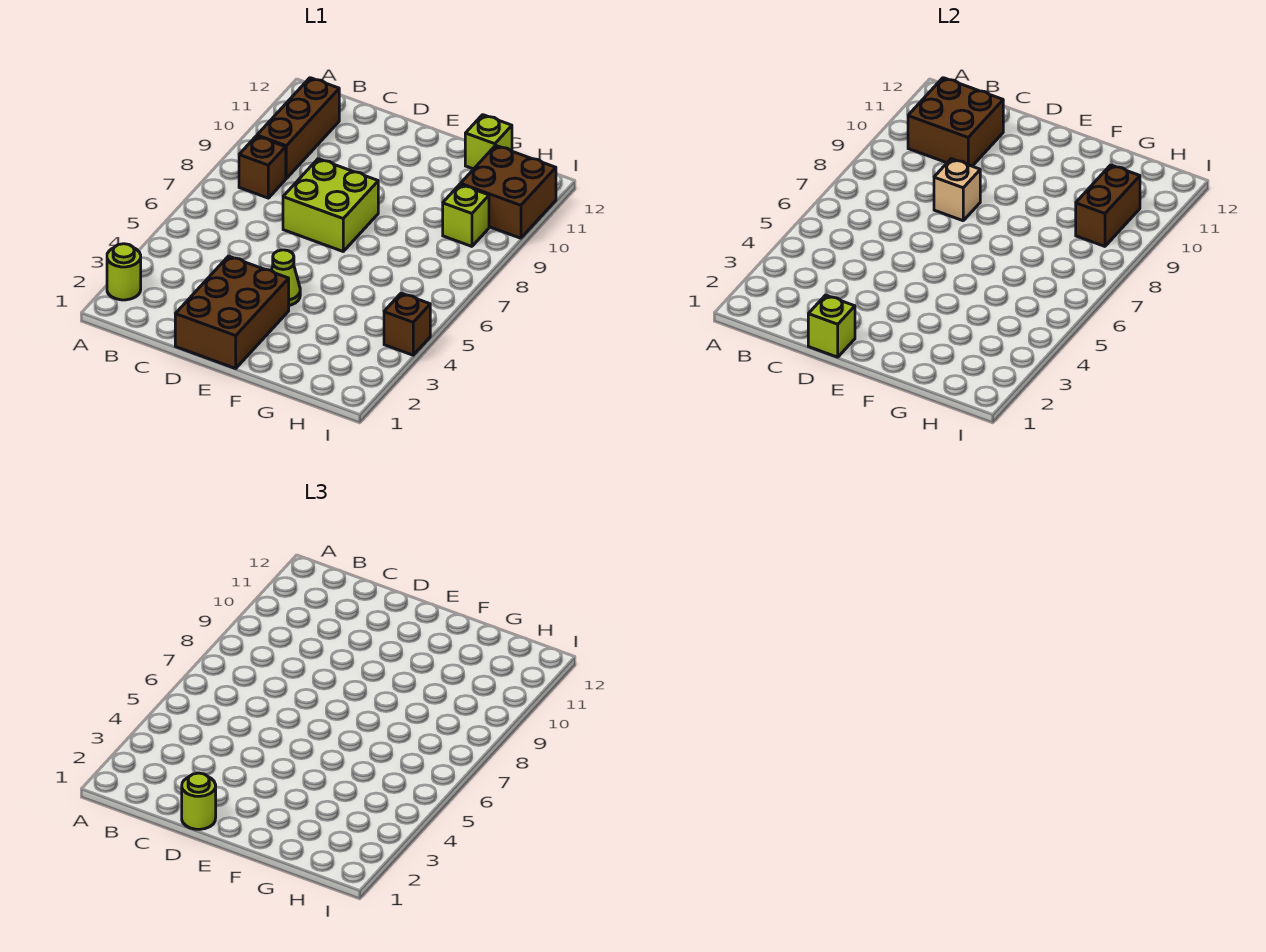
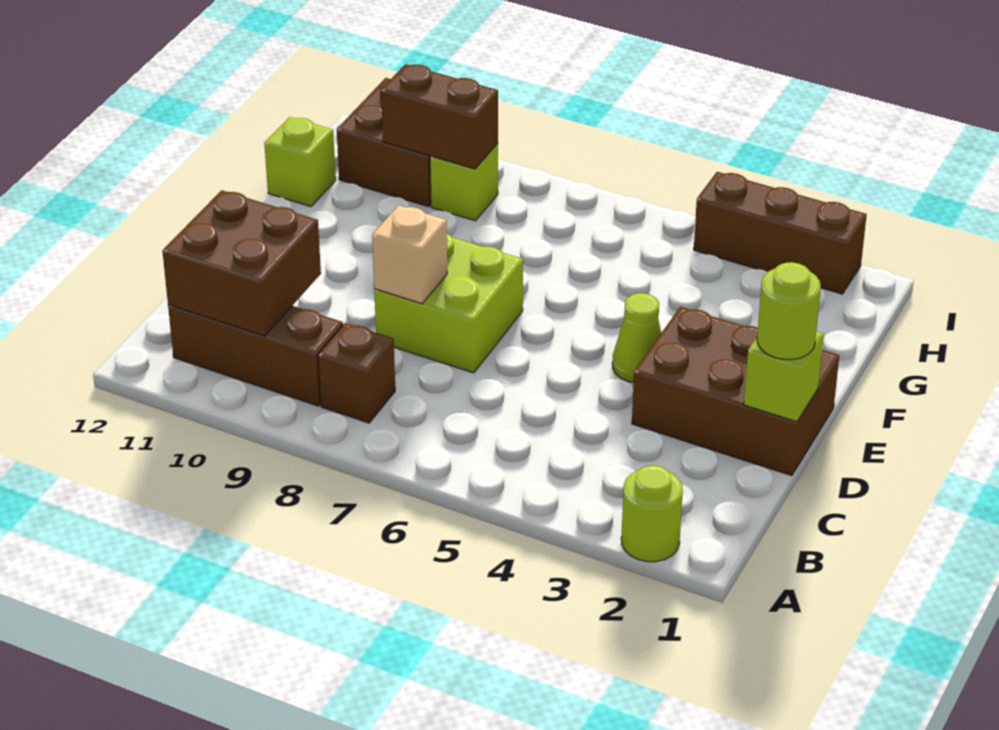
brown 1x1 brick [384,293,430,355] -> brown 1x3 brick [694,172,867,294]

